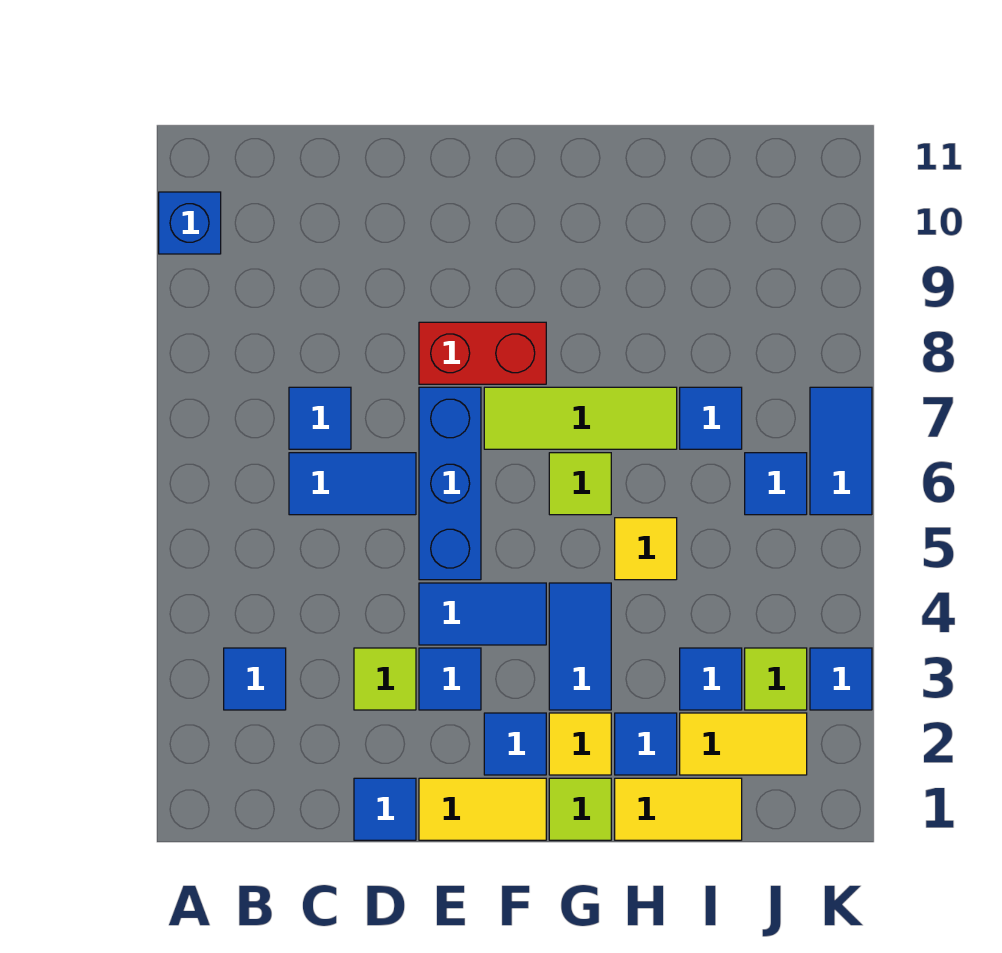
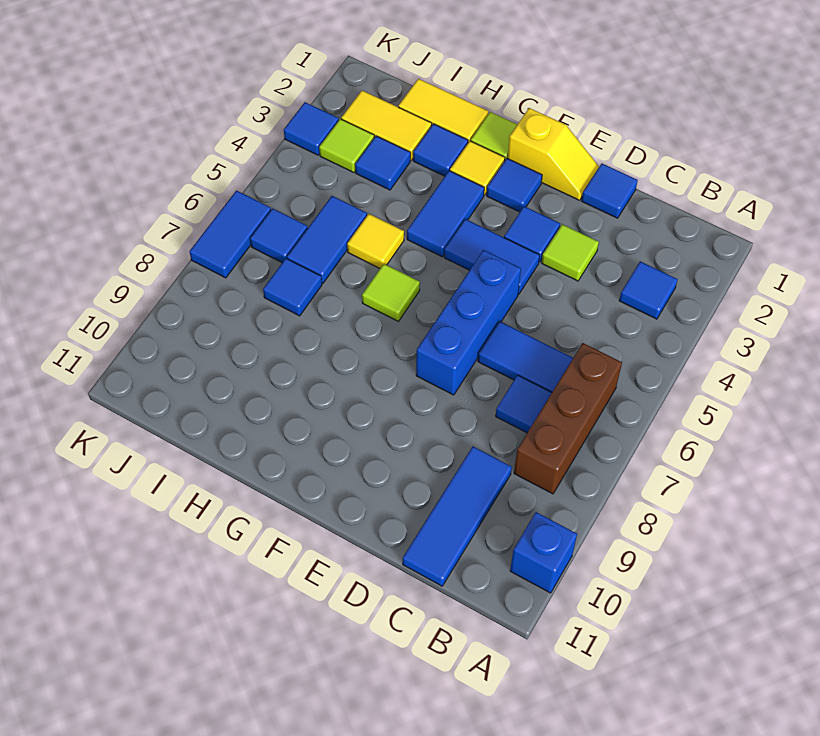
none -> brown 1x3 brick [514,343,622,494]
none -> blue 1x3 tile [403,447,512,586]
yellow 1x2 tile [419,778,546,840] -> yellow 1x2 slope [508,108,599,200]
red 1x2 brick [419,322,546,384] -> none
lime 1x3 tile [484,387,677,449] -> none
none -> blue 1x2 tile [287,196,367,283]

